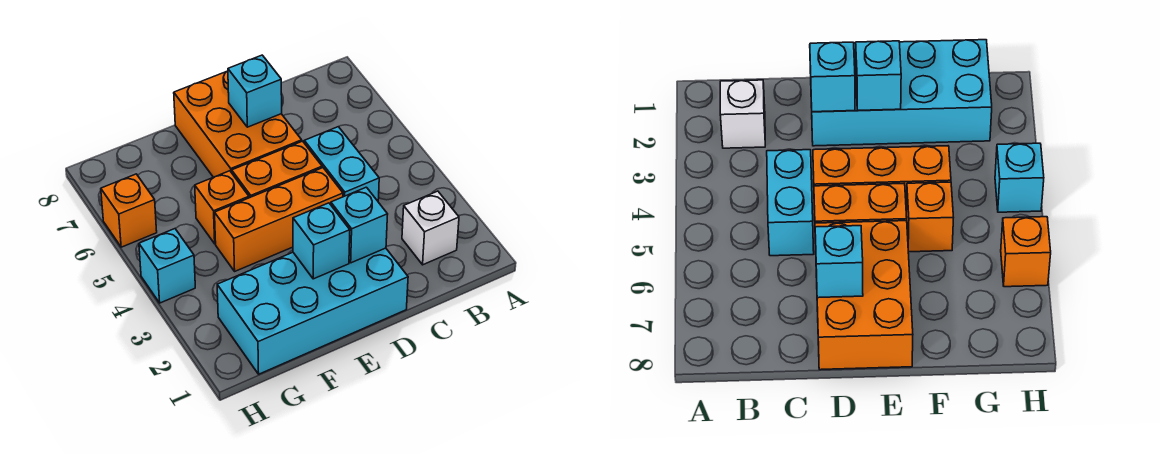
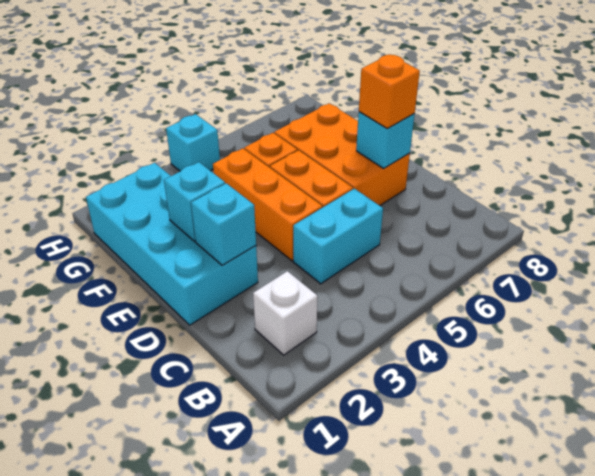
orange 2x3 brick [174,71,302,177] -> orange 2x3 brick turned to [274,103,410,206]
orange 1x1 brick [101,174,157,247] -> orange 1x1 brick moved to [359,55,420,129]

